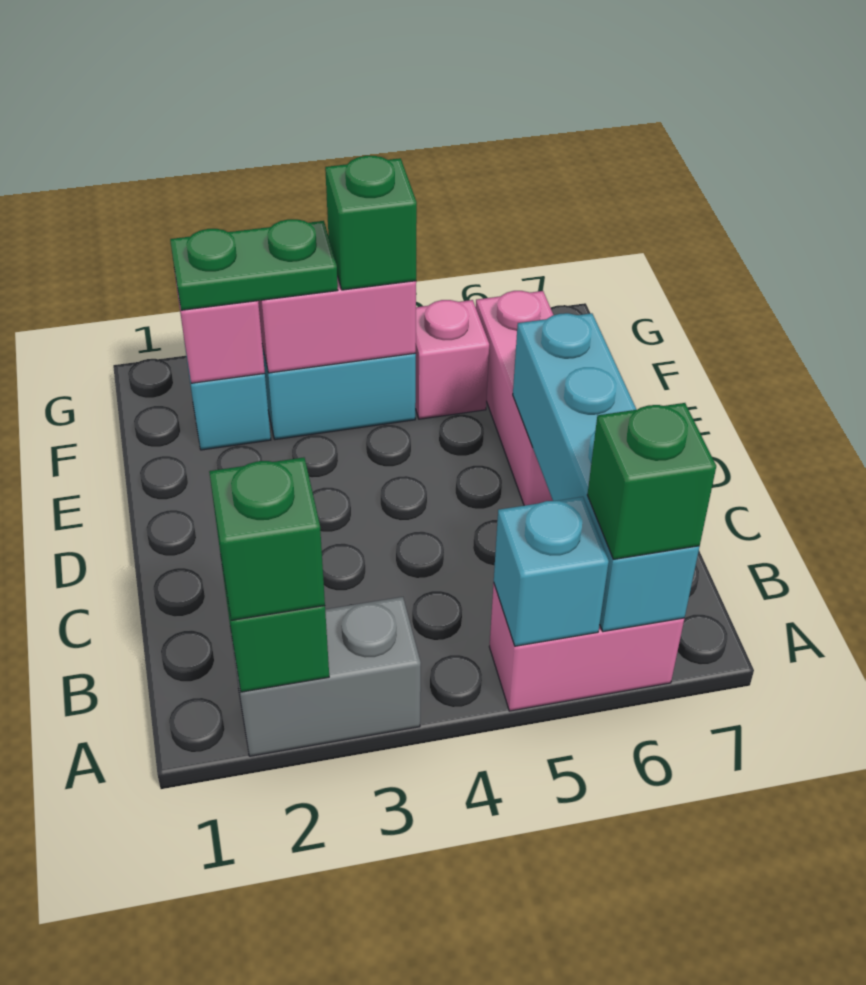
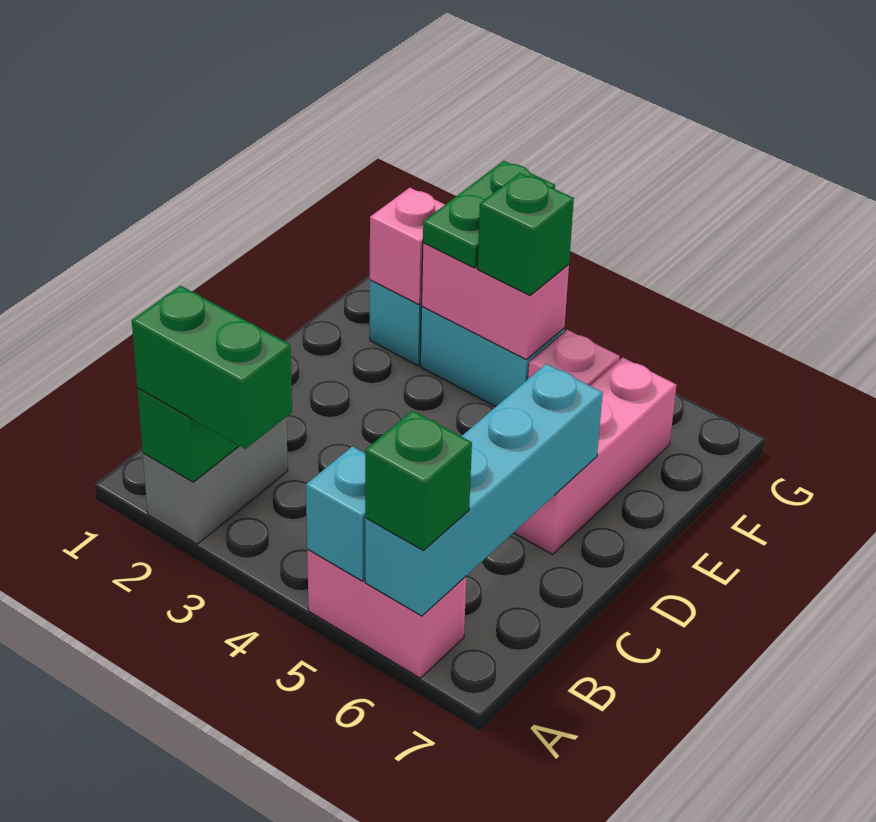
grey 1x2 brick [231,597,421,756] -> grey 1x2 brick turned to [143,417,288,544]
green 1x1 brick [209,457,325,620] -> green 1x2 brick [132,286,292,449]
green 1x2 plate [170,219,338,310] -> green 1x2 plate turned to [423,161,555,268]

